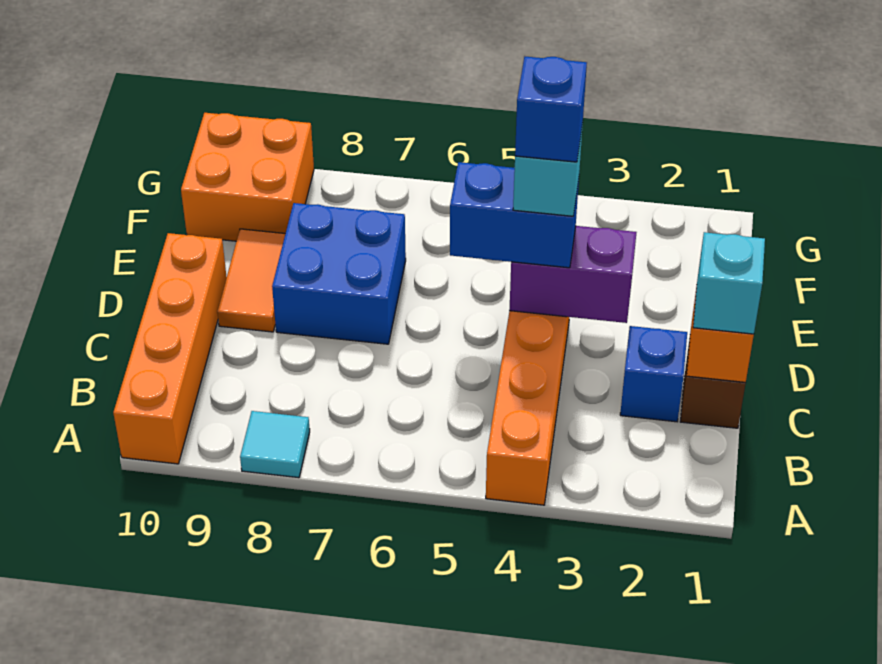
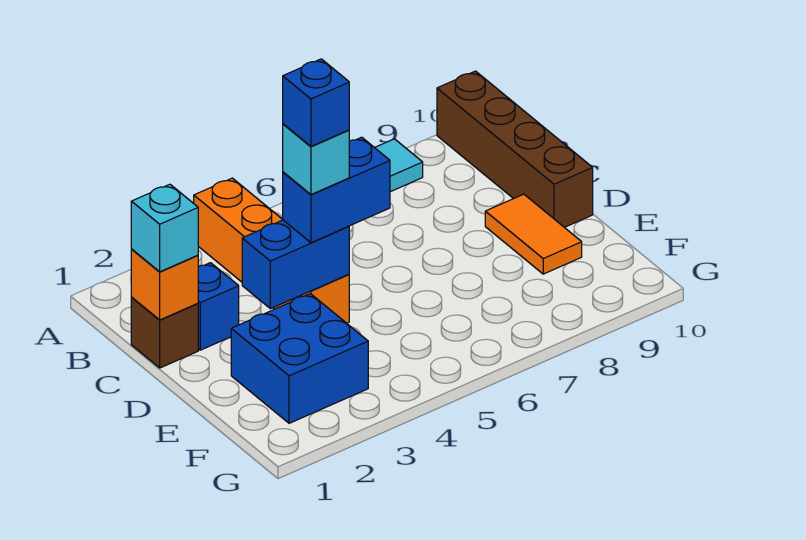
orange 1x4 brick [113,233,227,464] -> brown 1x4 brick [437,71,593,227]
purple 1x2 brick [509,226,637,323] -> blue 1x2 brick [242,220,349,309]
blue 2x2 brick [272,203,406,344] -> blue 2x2 brick moved to [231,294,368,423]
orange 2x2 brick [181,113,314,241] -> none

